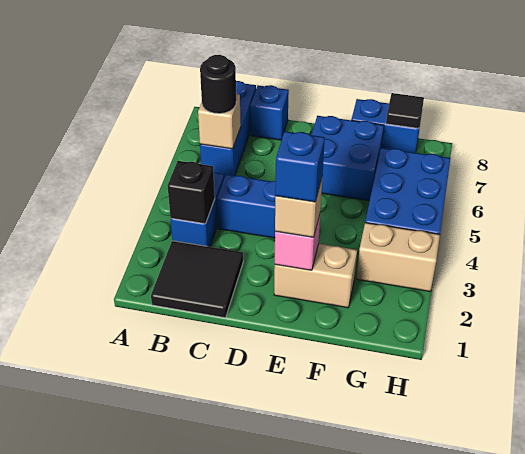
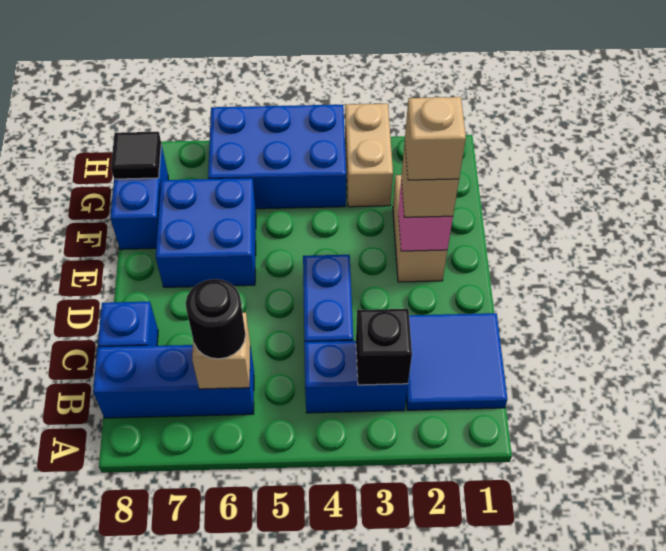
black 2x2 tile [151,241,243,318] -> blue 2x2 tile [406,313,508,410]
blue 1x1 brick [275,131,325,202] -> tan 1x1 brick [405,97,466,180]

